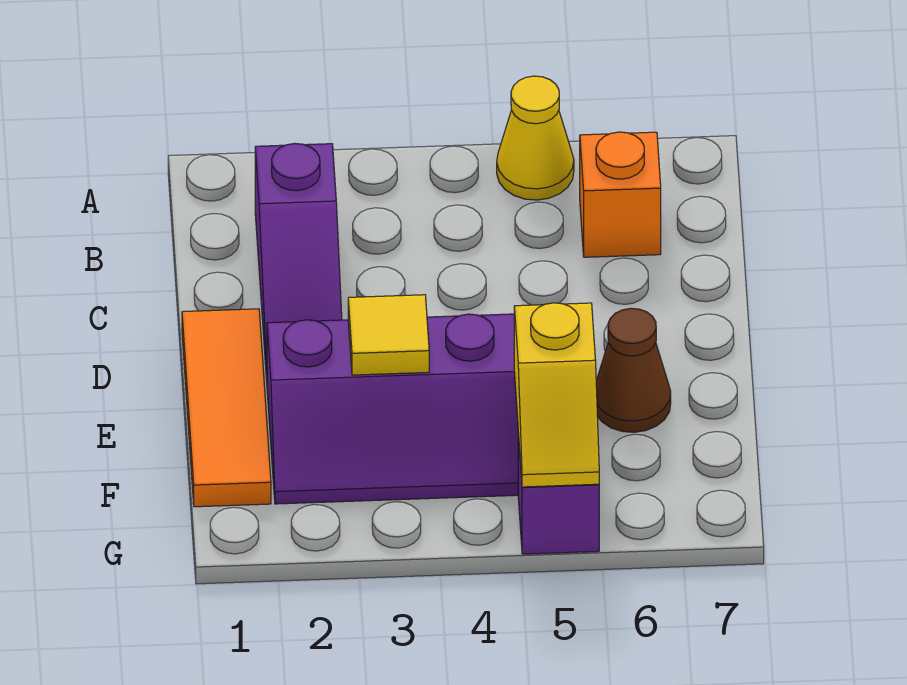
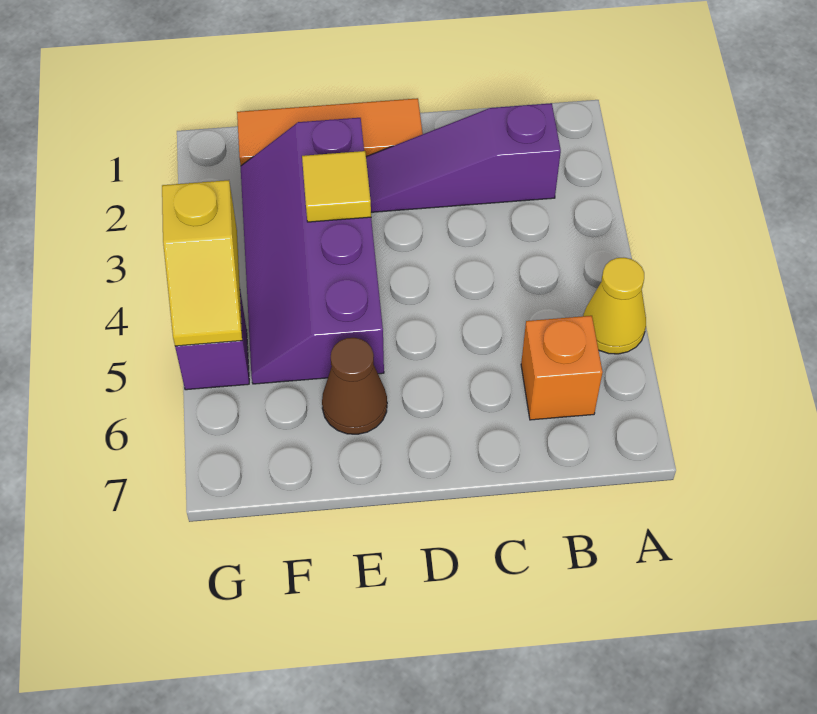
yellow 1x2 slope [514,303,599,487] -> yellow 1x2 slope turned to [162,180,242,346]

